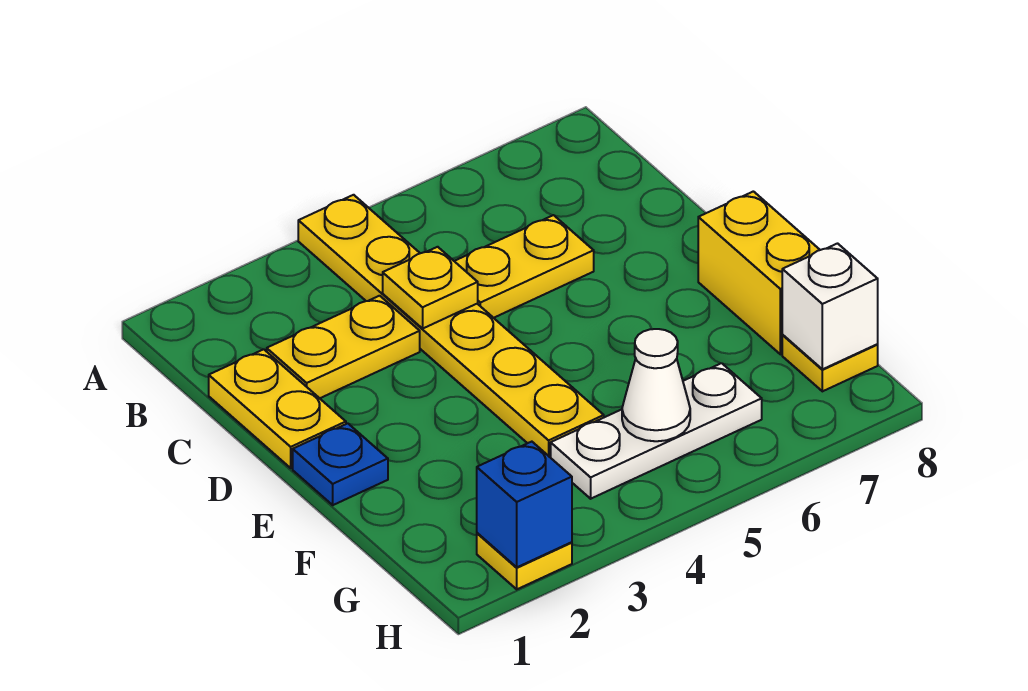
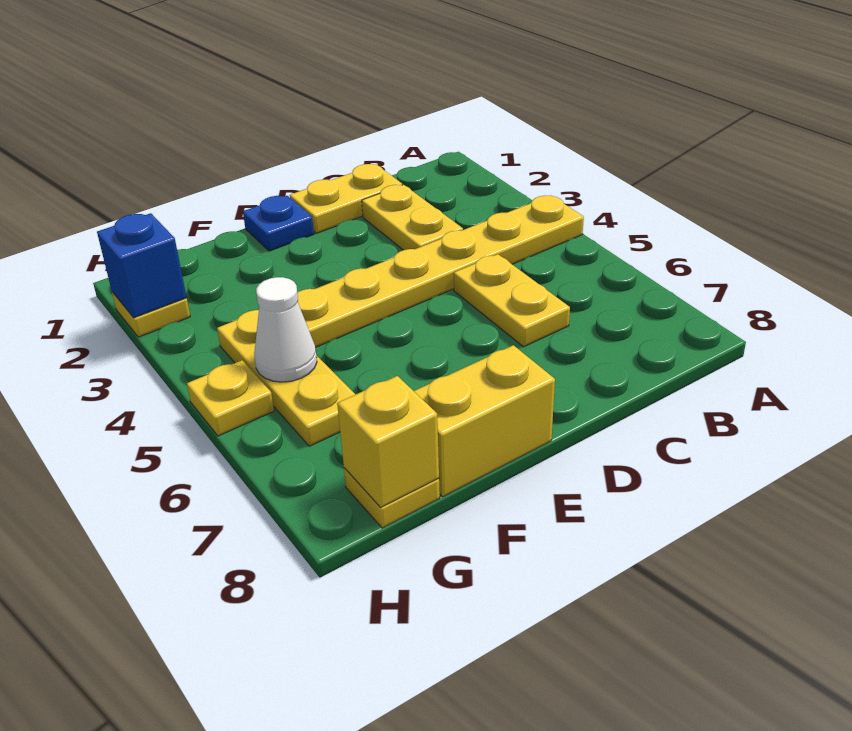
yellow 1x1 plate [383,247,478,329] -> yellow 1x1 plate moved to [187,360,274,436]
white 1x3 plate [551,363,762,499] -> yellow 1x3 plate [217,310,355,446]
white 1x1 brick [782,244,878,369] -> yellow 1x1 brick [337,376,439,508]

